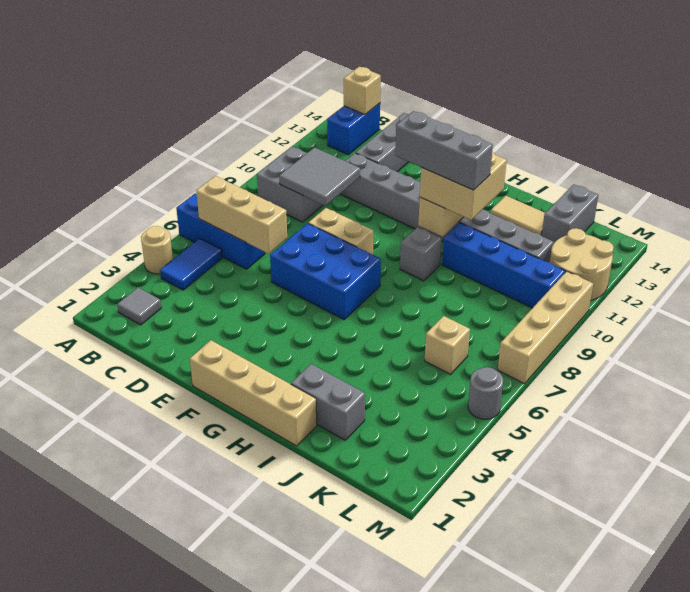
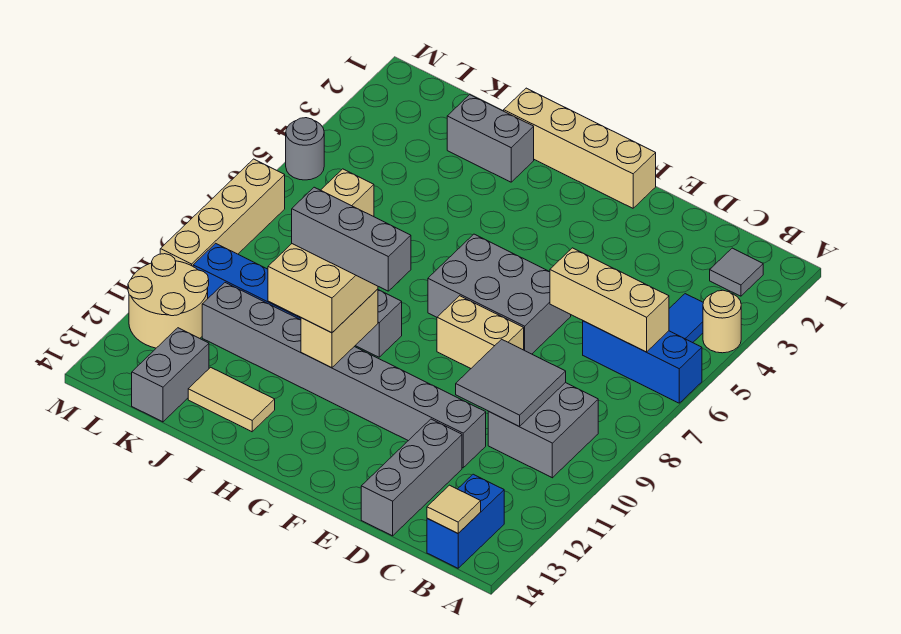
tan 1x1 brick [344,67,381,115] -> tan 1x1 tile [427,485,481,533]
blue 2x3 brick [270,223,381,319] -> grey 2x3 brick [428,234,571,354]

